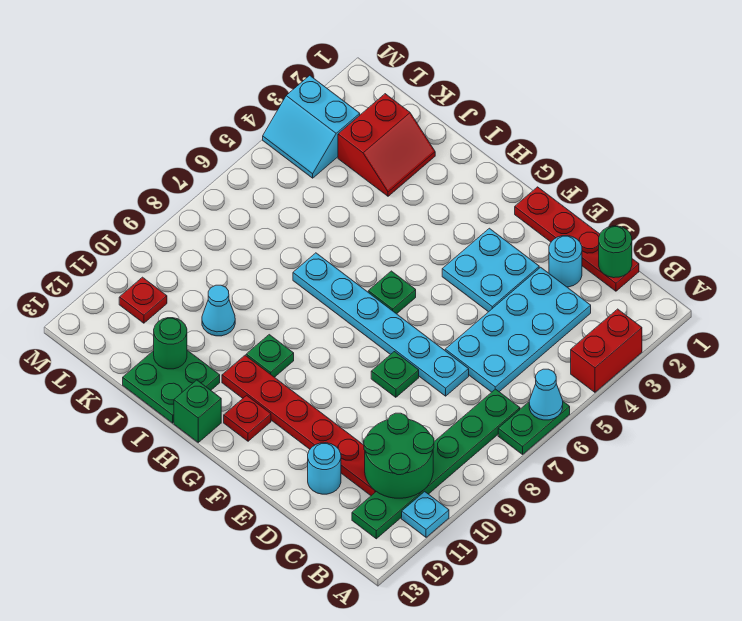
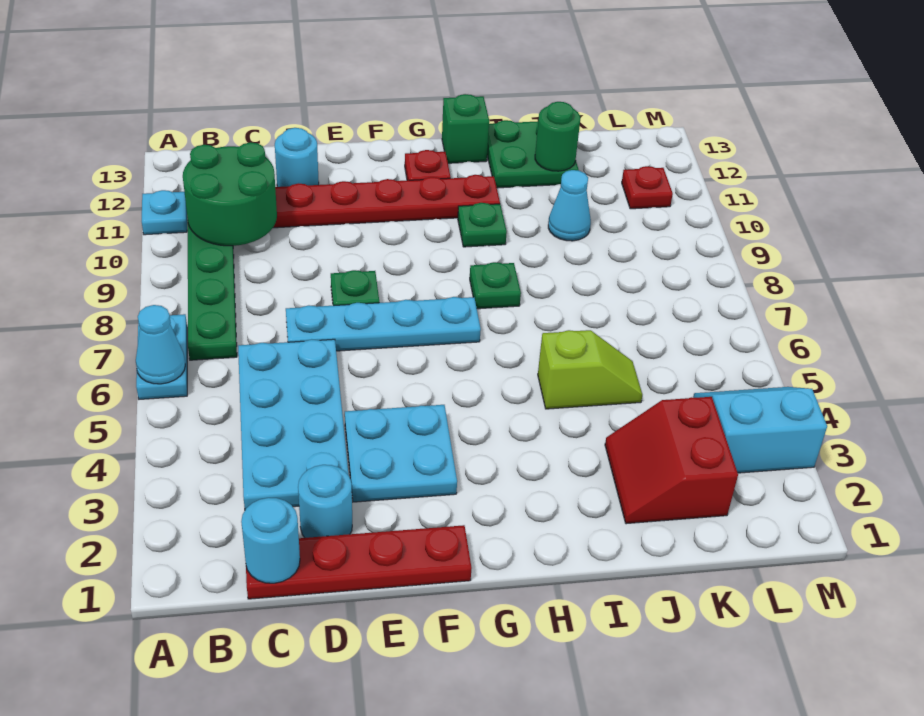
red 1x2 brick [571,309,642,392] -> none
green 1x2 plate [498,402,570,454] -> cyan 1x2 plate [136,314,187,399]
green 1x1 round brick [599,226,632,278] -> cyan 1x1 round brick [241,498,300,583]
cyan 1x6 plate [293,253,469,396] -> cyan 1x4 plate [286,297,481,351]
green 1x1 plate [368,271,416,314] -> green 1x1 plate moved to [470,262,521,309]
none -> lime 1x2 slope [538,330,642,409]

